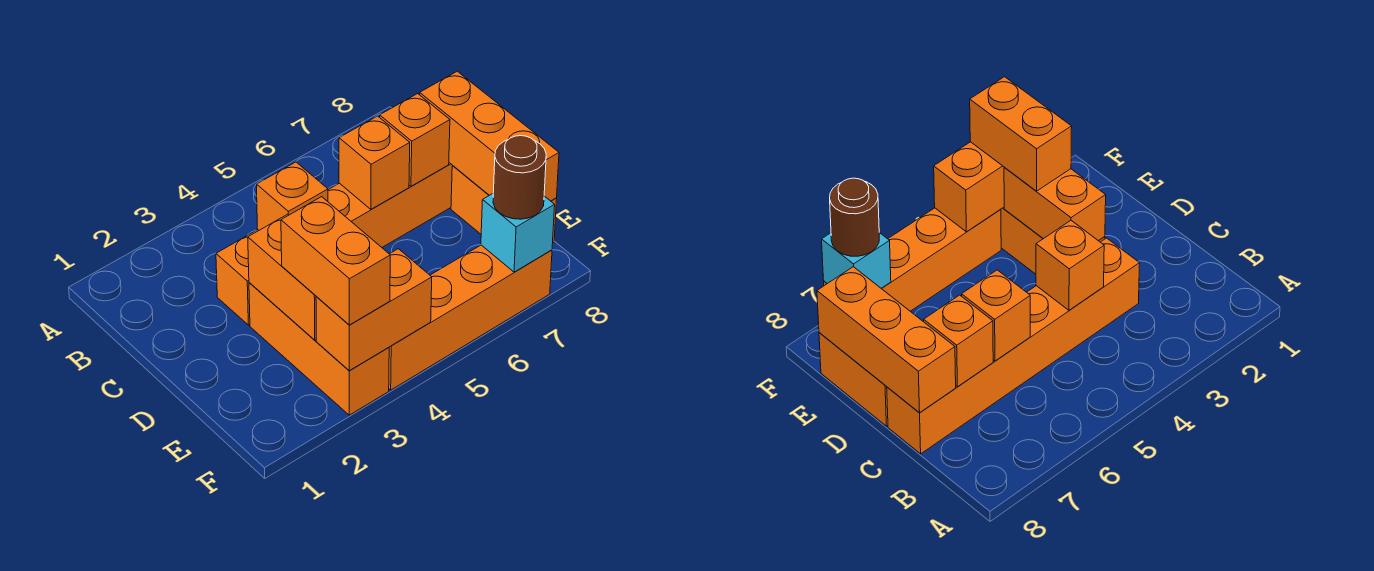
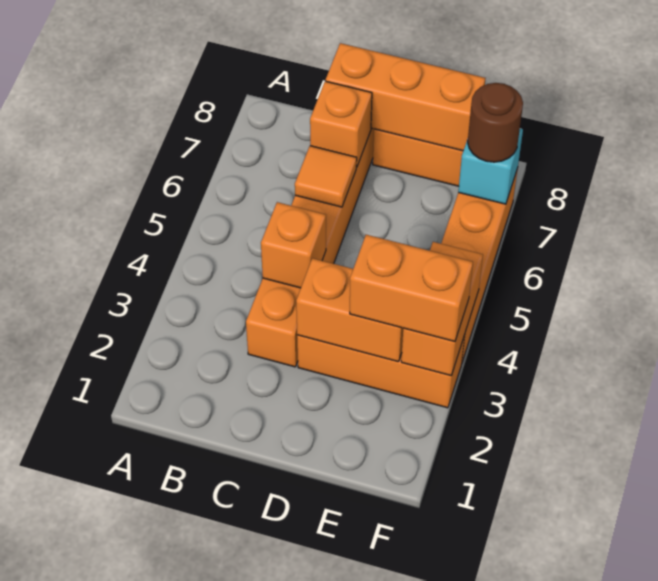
orange 1x1 brick [339,116,410,209] -> orange 1x1 tile [295,146,357,207]

